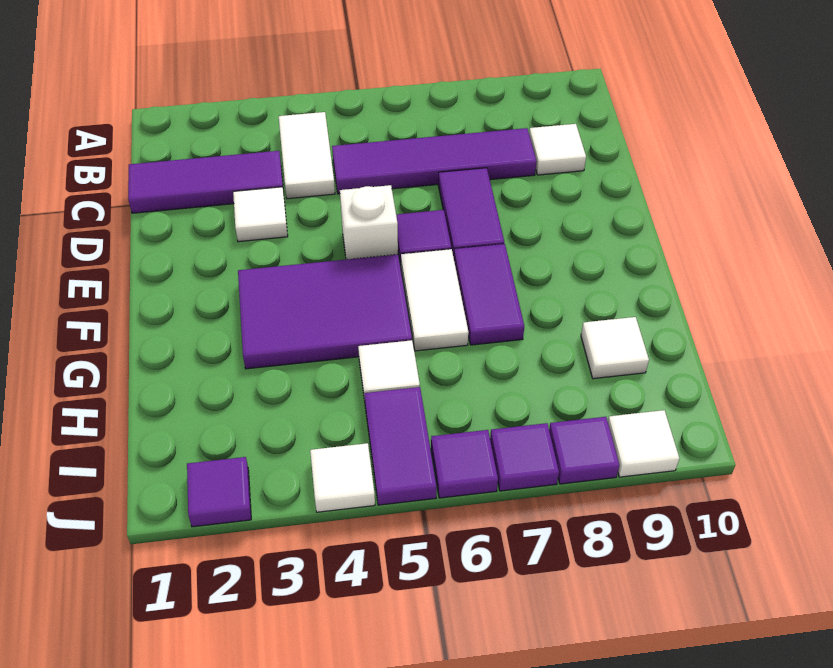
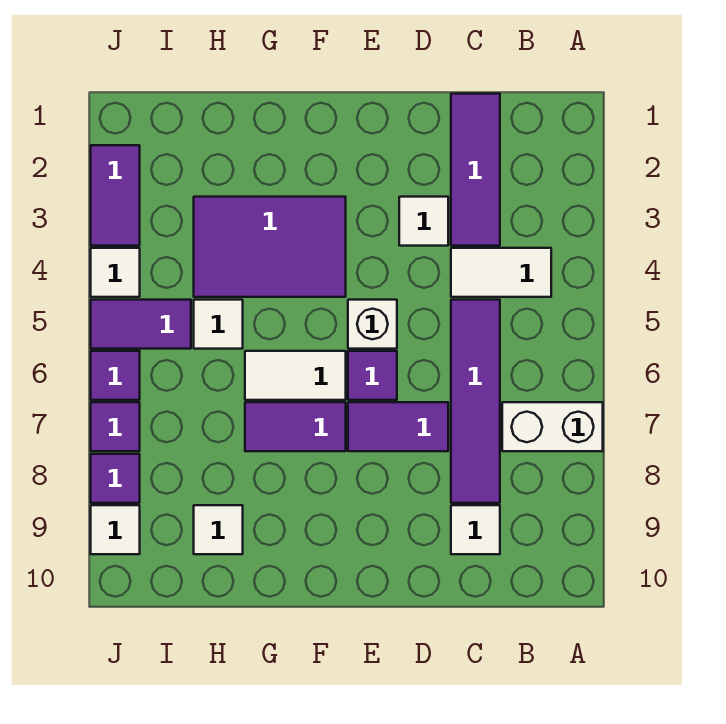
none -> white 1x2 brick [502,402,603,451]
purple 2x3 tile [238,254,412,369] -> purple 2x3 tile turned to [194,197,346,297]
purple 1x1 tile [187,457,251,527] -> purple 1x2 tile [91,145,140,246]

